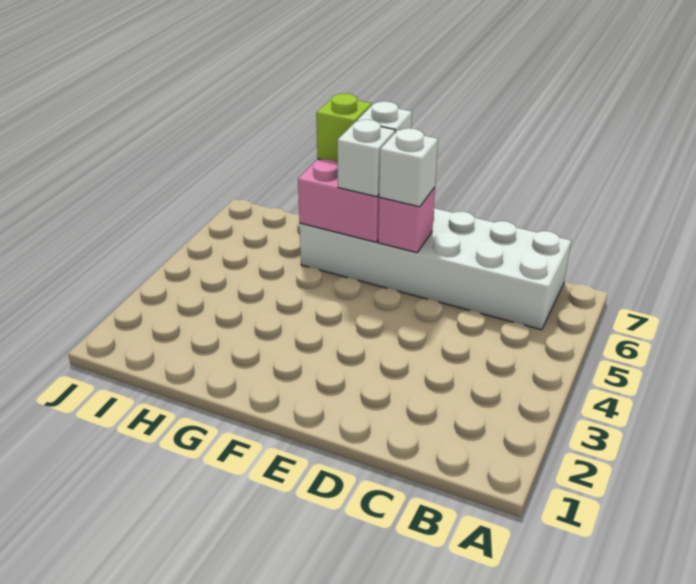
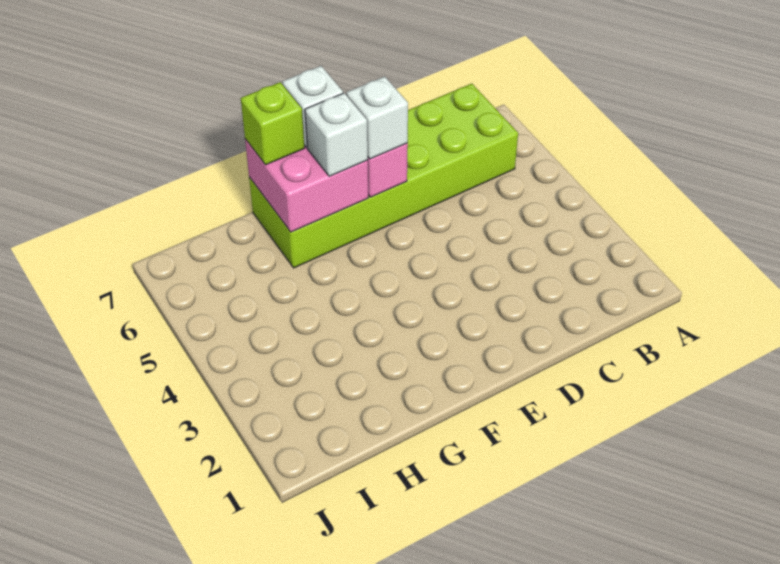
white 2x6 brick [300,208,571,330] -> lime 2x6 brick [249,84,518,268]

